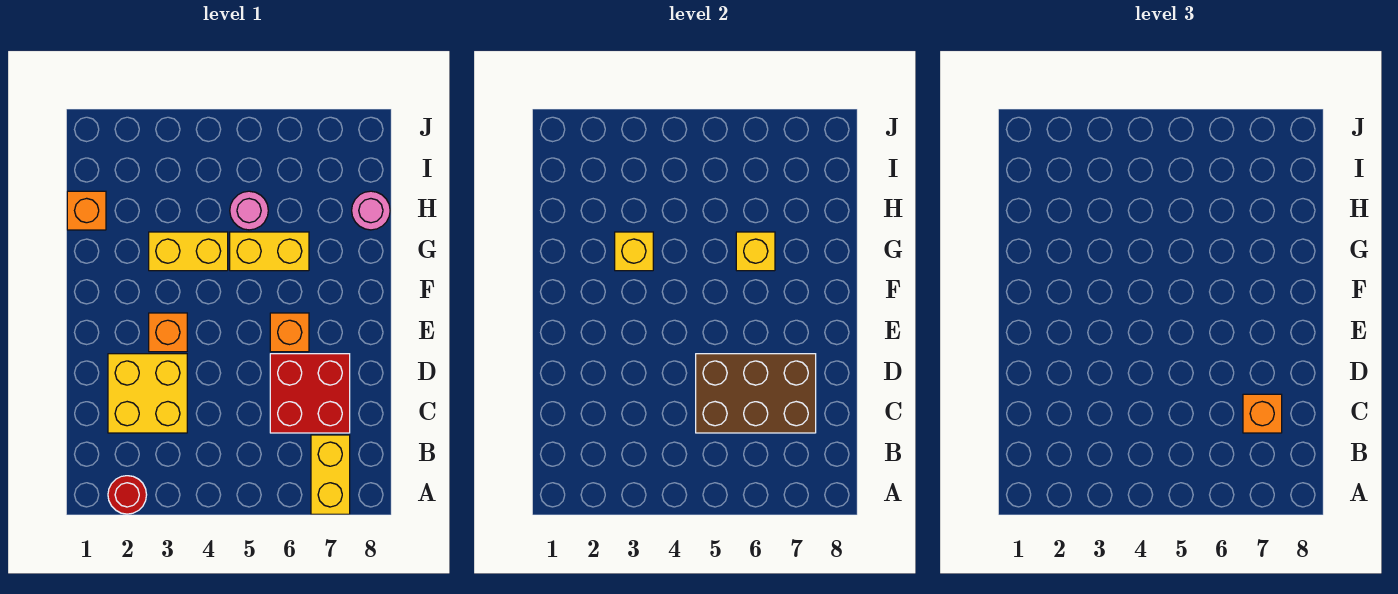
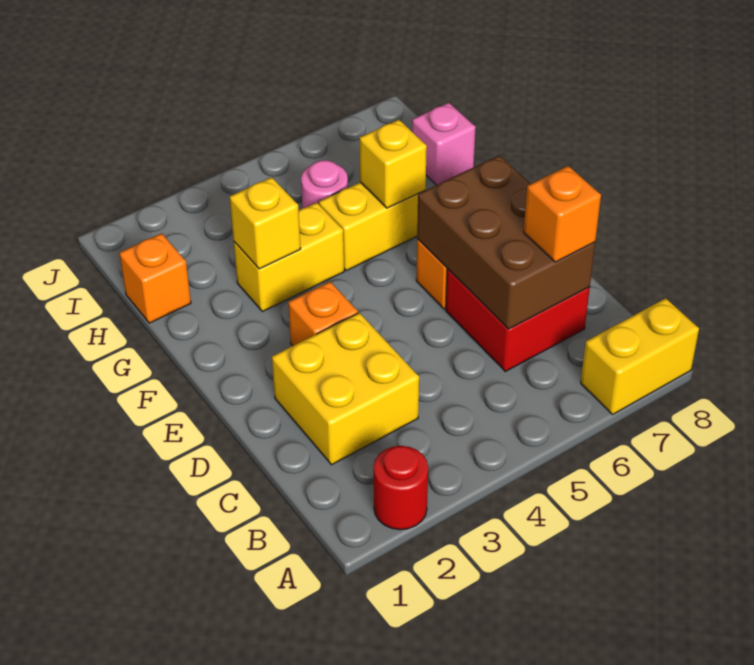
yellow 1x2 brick [311,435,350,514] -> yellow 1x2 brick turned to [581,298,699,414]
brown 2x3 brick [696,354,816,433] -> brown 2x3 brick turned to [417,155,595,329]
pink 1x1 round brick [352,191,390,230] -> pink 1x1 brick [412,103,476,185]

